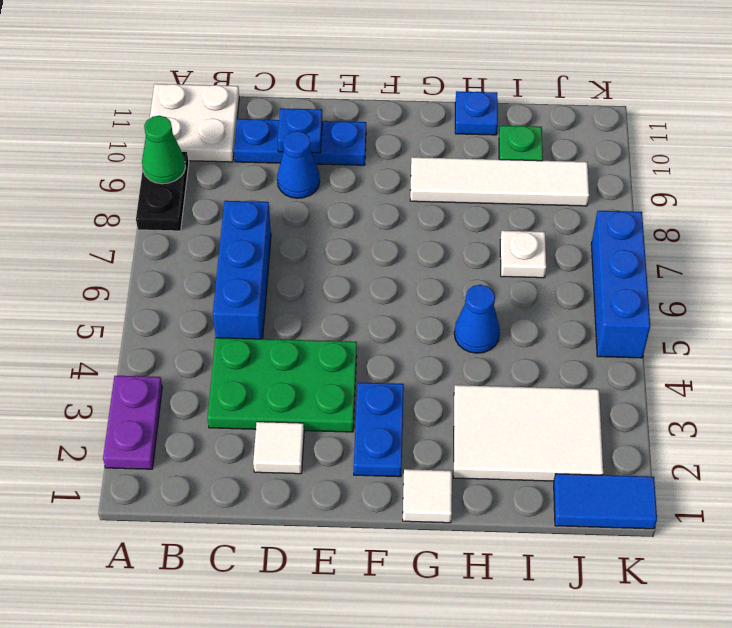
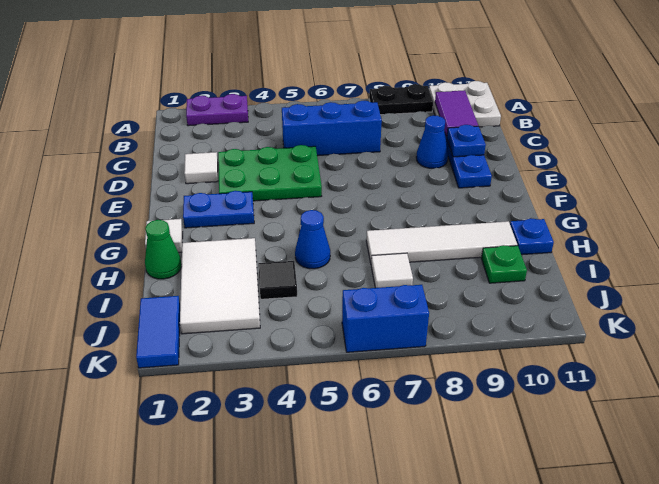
green 1x1 cone [142,116,185,184] -> green 1x1 cone moved to [145,220,182,279]
none -> purple 1x2 tile [435,90,478,137]
green 2x3 plate [207,338,357,432] -> green 2x3 plate turned to [218,145,322,201]
white 1x4 tile [410,157,589,206] -> white 1x4 tile turned to [366,221,517,263]
none -> black 1x1 tile [258,261,297,299]
white 1x1 plate [500,231,546,278] -> white 1x1 tile [371,253,413,288]
blue 1x3 brick [591,211,650,358] -> blue 1x2 brick [342,285,429,352]

